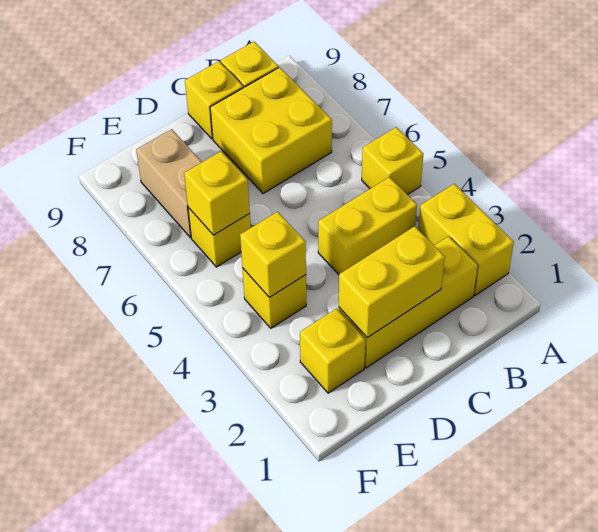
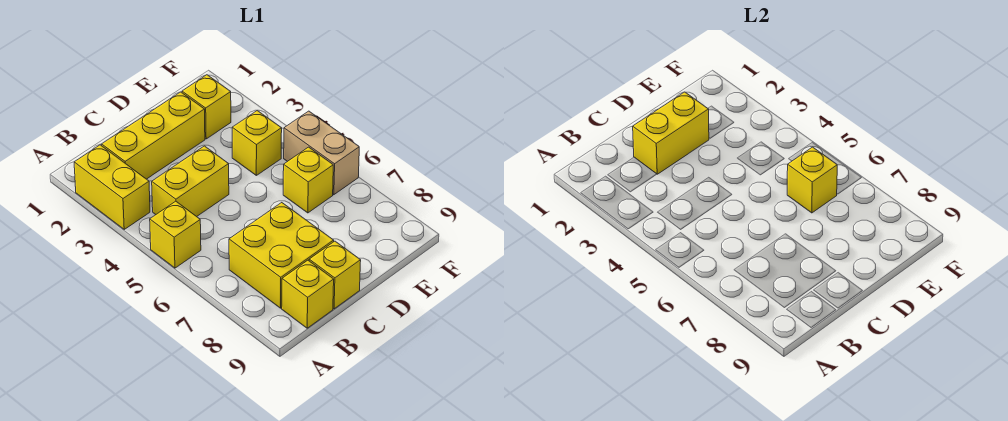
yellow 1x1 brick [240,212,306,297] -> none
tan 1x2 brick [136,129,202,237] -> tan 1x2 brick moved to [284,111,359,195]

